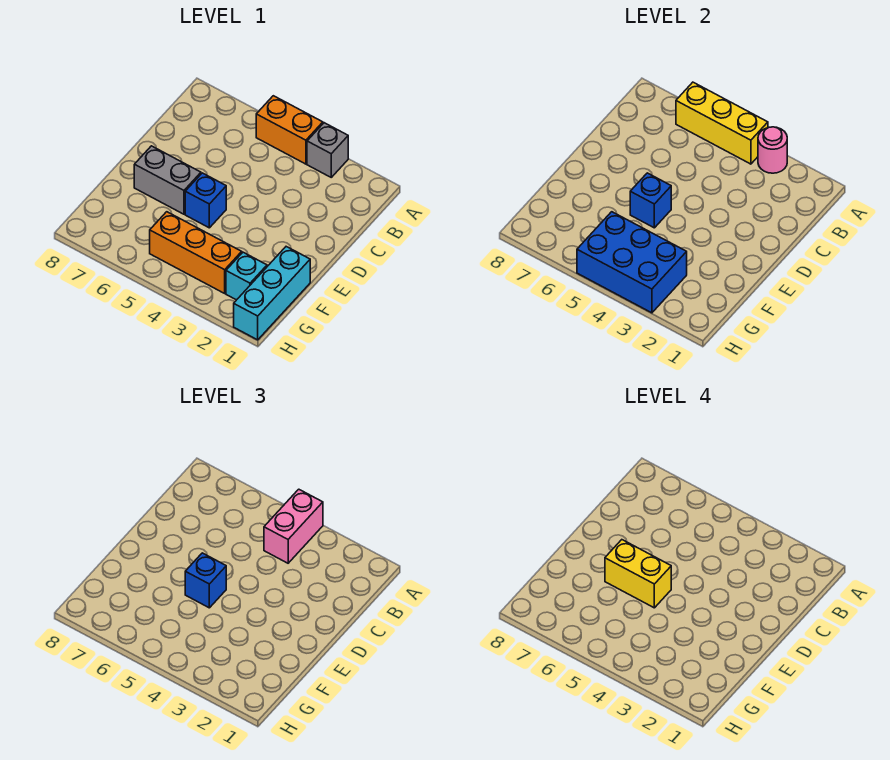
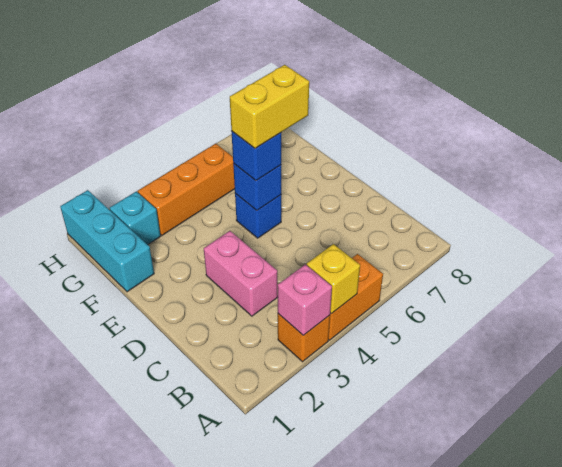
grey 1x1 brick [307,123,348,177] -> orange 1x1 brick [278,314,330,362]
pink 1x1 round brick [758,127,787,173] -> pink 1x1 brick [277,264,332,335]
yellow 1x3 brick [676,82,768,164] -> yellow 1x1 brick [307,244,360,313]
pink 1x2 brick [264,489,323,563] -> pink 1x2 brick moved to [204,231,278,316]
grey 1x2 brick [134,146,201,214] -> none
blue 2x3 brick [577,212,687,313] -> none

